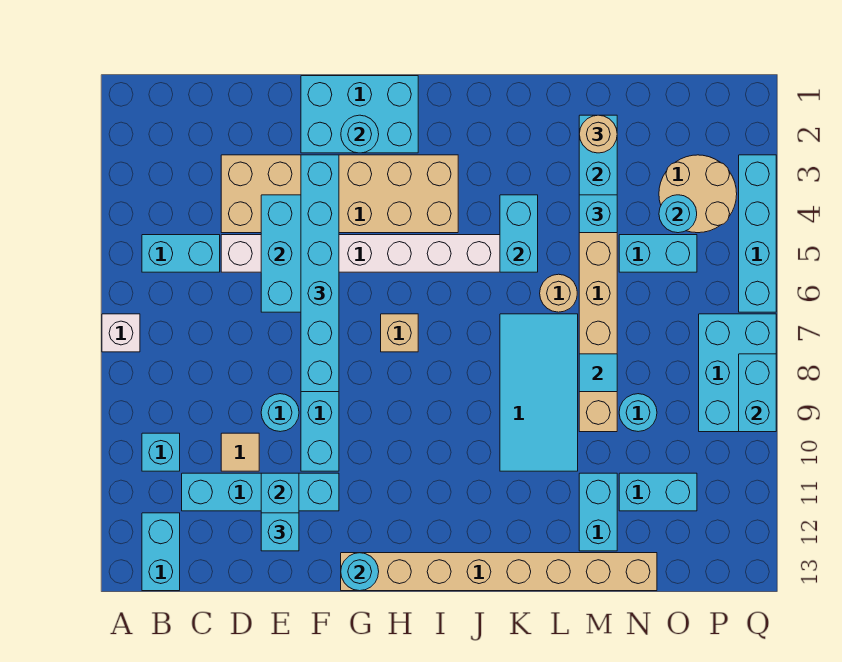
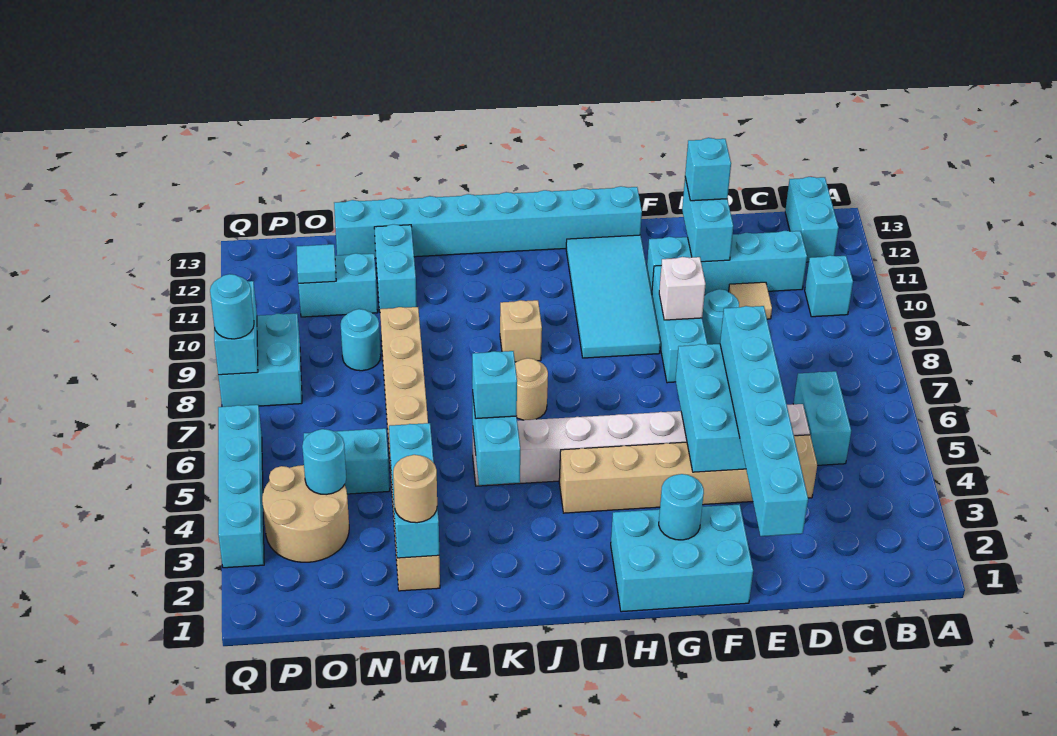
white 1x1 brick [102,314,140,352] -> white 1x1 brick moved to [659,257,706,320]
cyan 1x2 brick [142,235,220,272] -> cyan 1x2 brick turned to [793,371,851,465]
tan 2x6 brick [221,155,458,233] -> tan 1x6 brick [559,435,817,513]
cyan 1x6 brick [301,155,339,392] -> cyan 1x6 brick moved to [720,306,808,536]
tan 1x8 brick [341,553,657,591] -> cyan 1x8 brick [334,186,642,259]
cyan 1x1 round brick [341,553,379,591] -> cyan 1x1 round brick moved to [210,274,254,339]
tan 1x1 brick [381,314,418,352] -> tan 1x1 brick moved to [500,300,542,362]
cyan 2x4 tile [500,314,578,471] -> cyan 2x4 tile moved to [566,235,660,358]
tan 1x1 round brick [540,274,577,312] -> tan 1x1 round brick moved to [515,358,548,420]
cyan 1x1 brick [579,195,617,233] -> cyan 1x1 brick moved to [472,351,517,419]
cyan 1x1 tile [579,354,617,392] -> cyan 1x1 tile moved to [297,244,336,283]
cyan 2x3 brick [699,314,776,432] -> cyan 2x2 brick [218,313,302,407]

